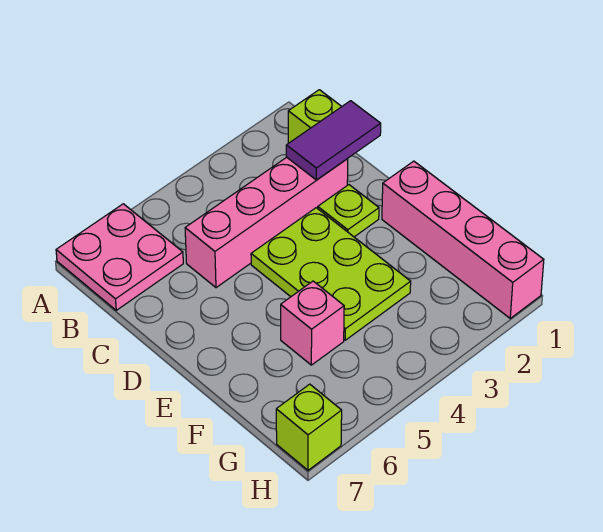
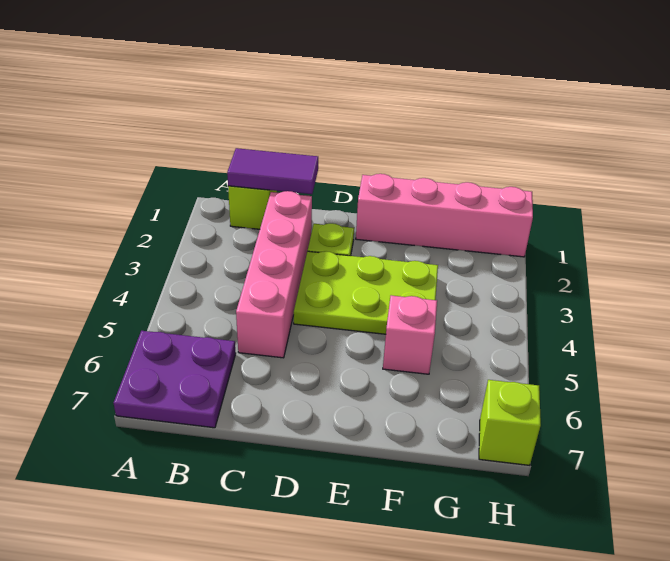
pink 2x2 plate [56,204,183,310] -> purple 2x2 plate [114,331,236,428]
purple 1x2 tile [286,101,381,180] -> purple 1x2 tile turned to [227,148,318,194]

